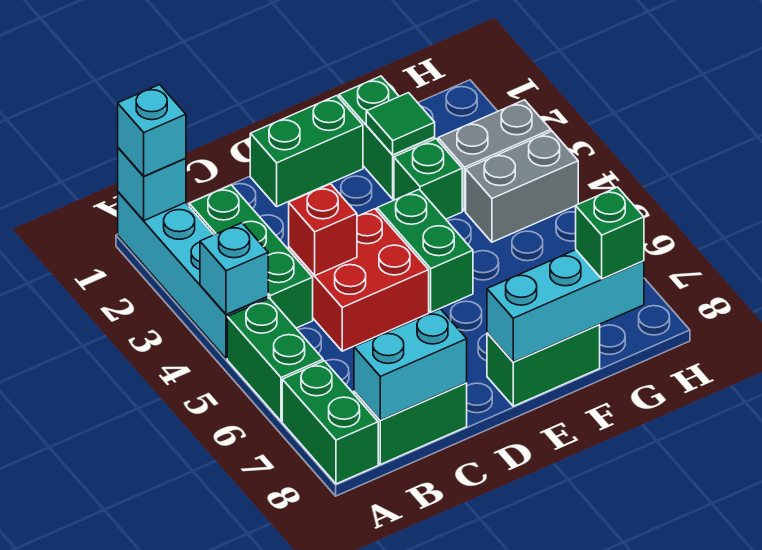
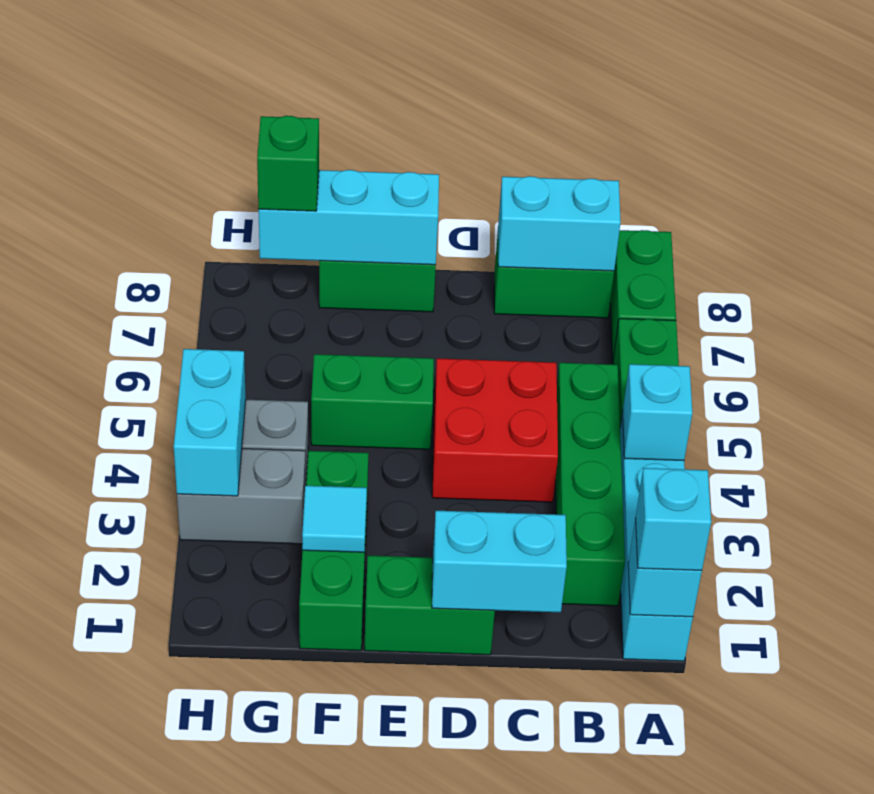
green 1x3 brick [189,185,313,328] -> green 1x4 brick [556,363,625,606]
none -> cyan 1x2 brick [432,511,567,612]
red 1x1 brick [289,184,357,276] -> none
green 1x2 brick [377,189,473,312] -> green 1x2 brick turned to [311,354,434,449]
green 1x1 tile [366,93,435,155] -> cyan 1x1 tile [302,486,367,552]
none -> cyan 1x2 brick [174,349,246,496]

